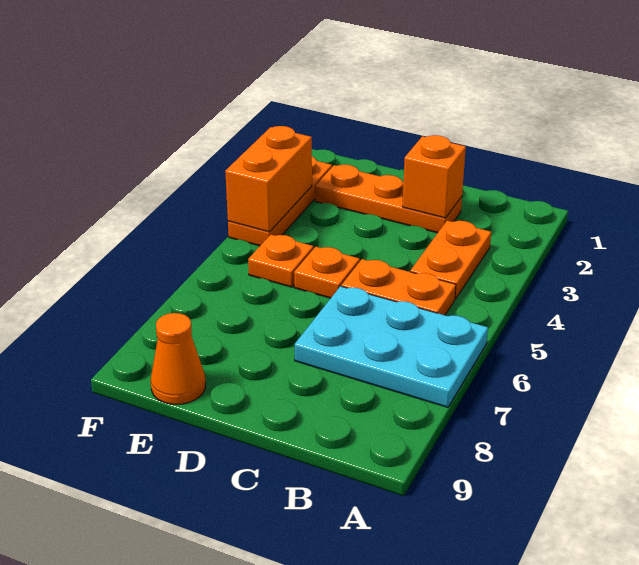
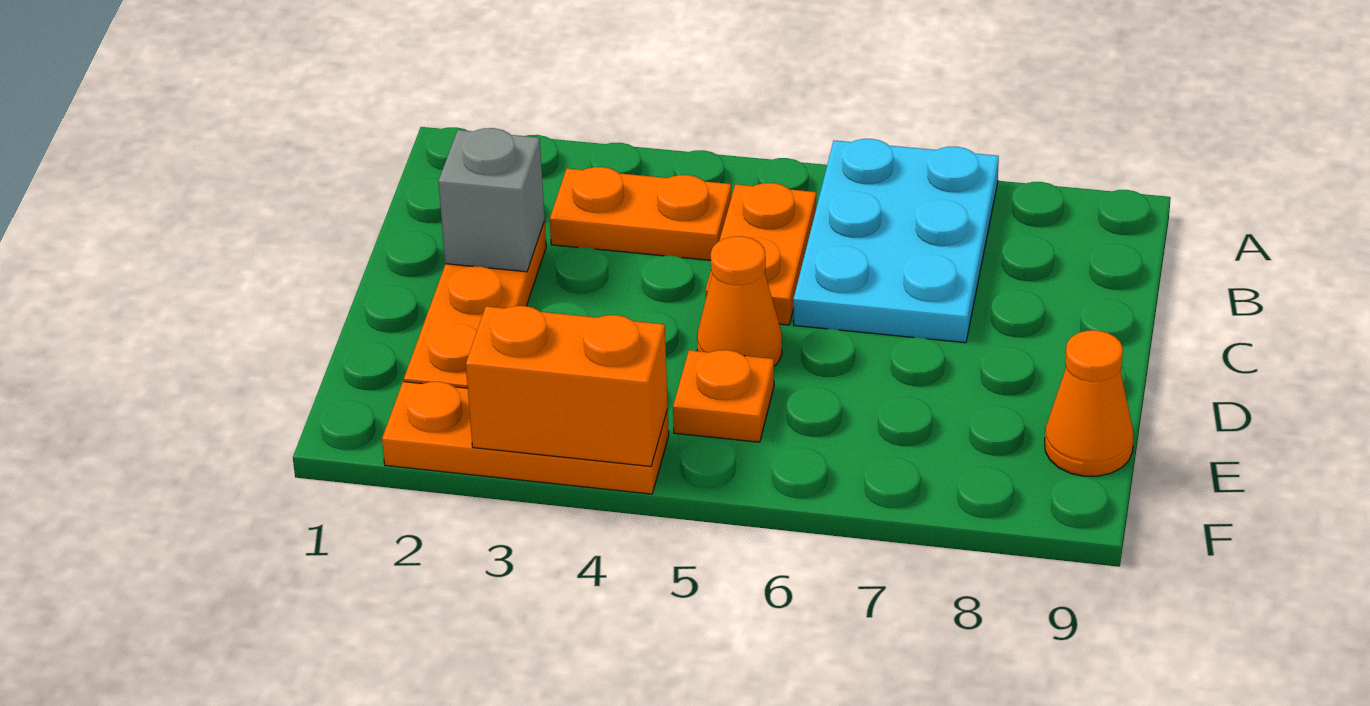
orange 1x1 brick [402,135,466,218] -> grey 1x1 brick [438,128,545,272]
orange 1x1 plate [294,247,360,298] -> orange 1x1 cone [697,236,782,366]

